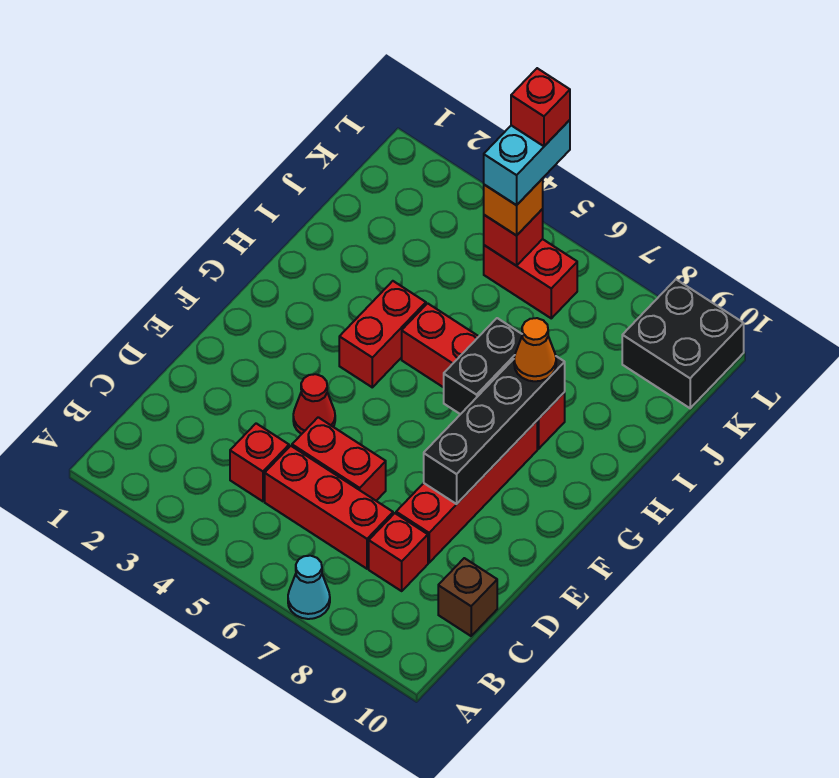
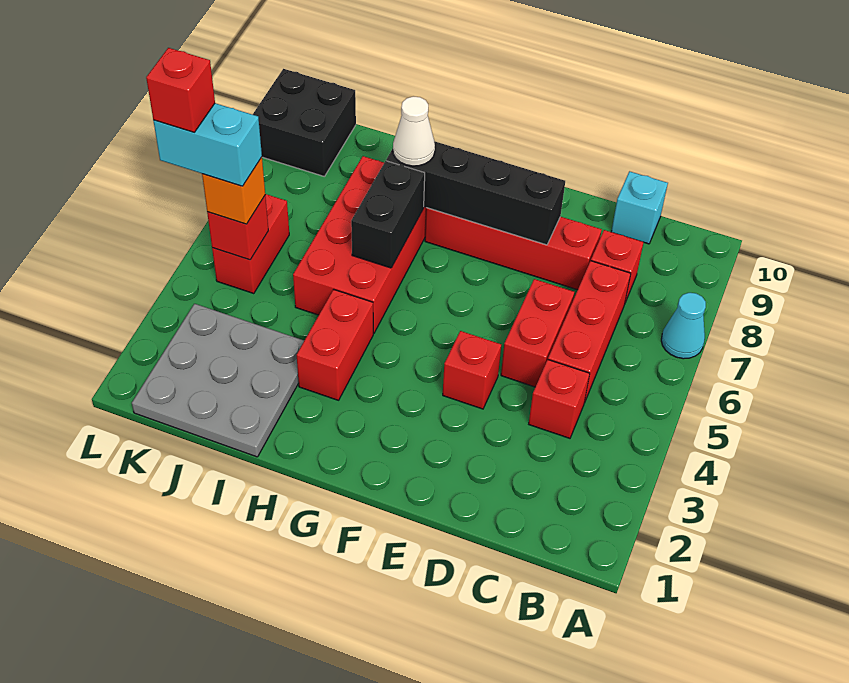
brown 1x1 brick [438,558,497,636] -> cyan 1x1 brick [611,171,668,244]
red 1x1 cone [293,374,335,434] -> red 1x1 brick [443,331,501,409]
red 1x2 brick [339,281,426,387] -> red 1x2 brick turned to [297,289,373,400]
black 1x2 brick [444,318,522,414] -> black 1x2 brick turned to [351,161,425,268]
red 1x4 brick [402,303,565,449] -> red 2x4 brick [293,156,426,333]
orange 1x1 cone [514,318,556,381] -> white 1x1 cone [393,96,435,166]
none -> grey 3x3 plate [132,304,304,457]

